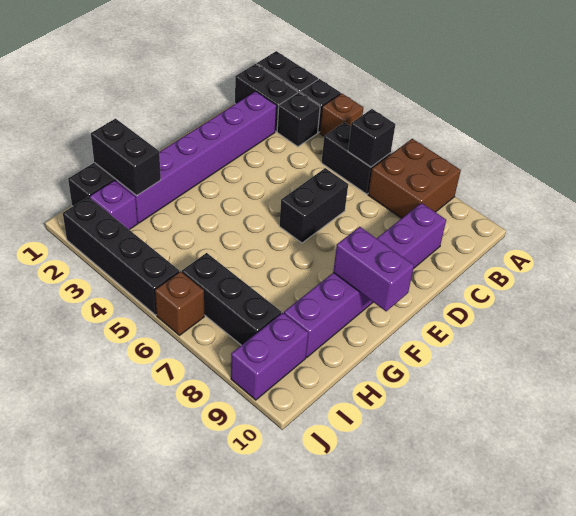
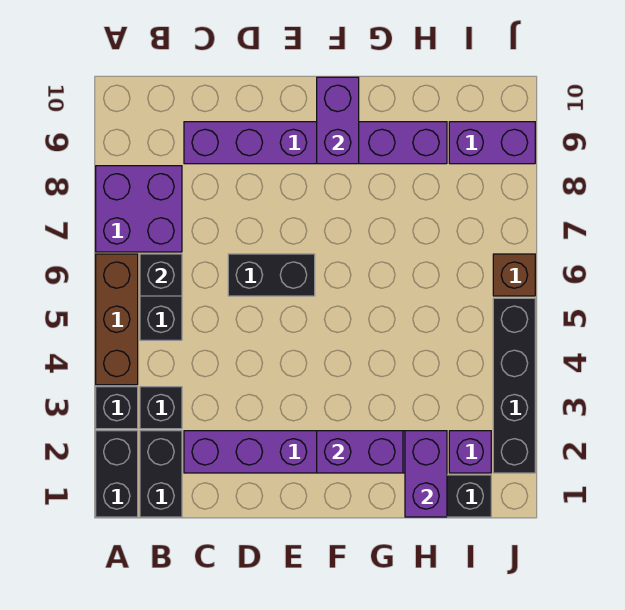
brown 1x1 brick [320,93,363,136] -> brown 1x3 brick [96,254,138,385]
brown 2x2 brick [368,139,461,218] -> purple 2x2 brick [96,166,182,252]
none -> purple 1x2 brick [317,431,403,473]
black 1x2 brick [91,119,161,195] -> purple 1x2 brick [405,431,447,517]
black 1x3 brick [182,253,281,345] -> none

